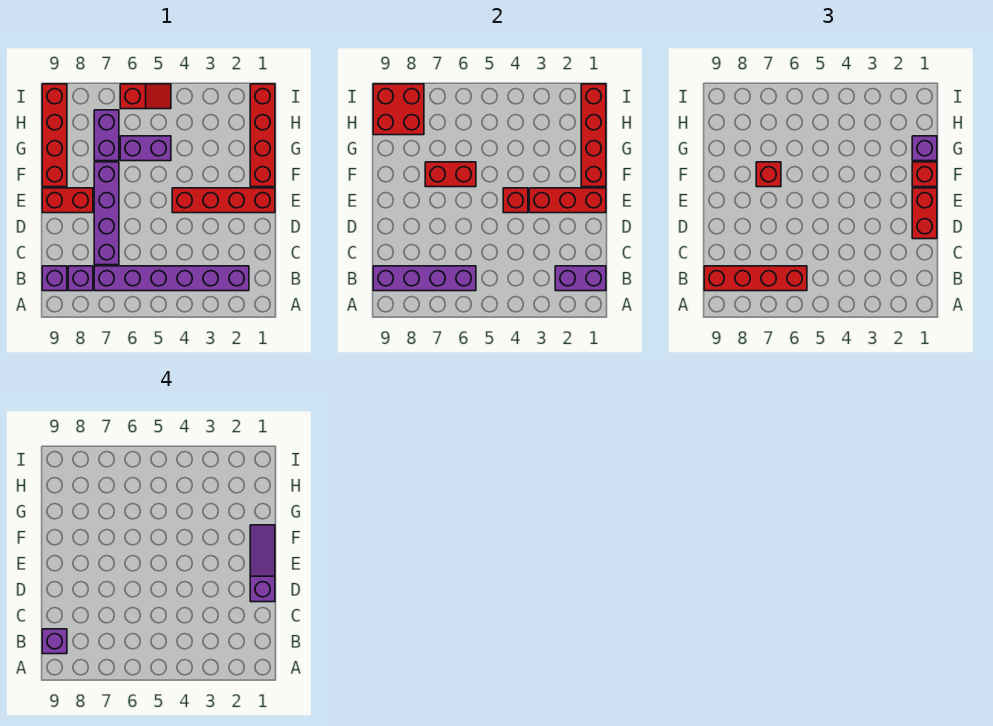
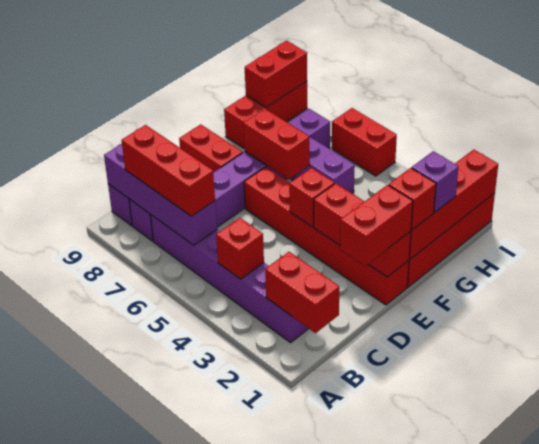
purple 1x2 brick [555,266,606,291] -> red 1x2 brick [265,252,339,333]
red 1x4 brick [704,266,807,291] -> red 1x3 brick [122,125,215,216]
purple 1x1 brick [42,629,67,654] -> none
purple 1x3 slope [250,525,275,602] -> none
red 1x4 brick [172,188,275,213] -> red 1x6 brick [244,167,409,305]
red 1x1 brick [756,162,781,187] -> red 1x1 brick moved to [216,218,264,279]
red 1x4 brick [42,84,67,187] -> red 1x3 brick [224,81,307,148]
red 2x2 brick [373,84,424,135] -> red 1x2 brick [245,41,307,107]
red 1x2 slope [120,84,171,109] -> red 1x2 brick [332,108,397,176]

